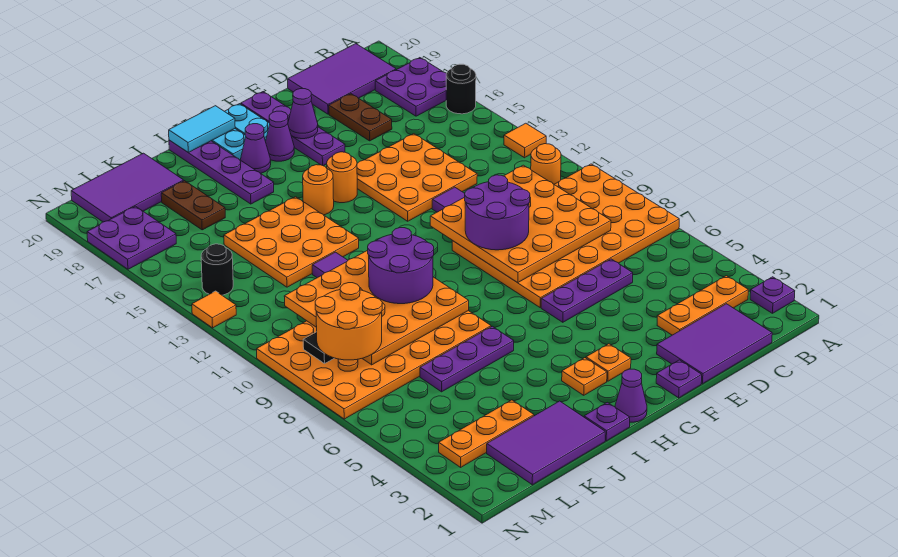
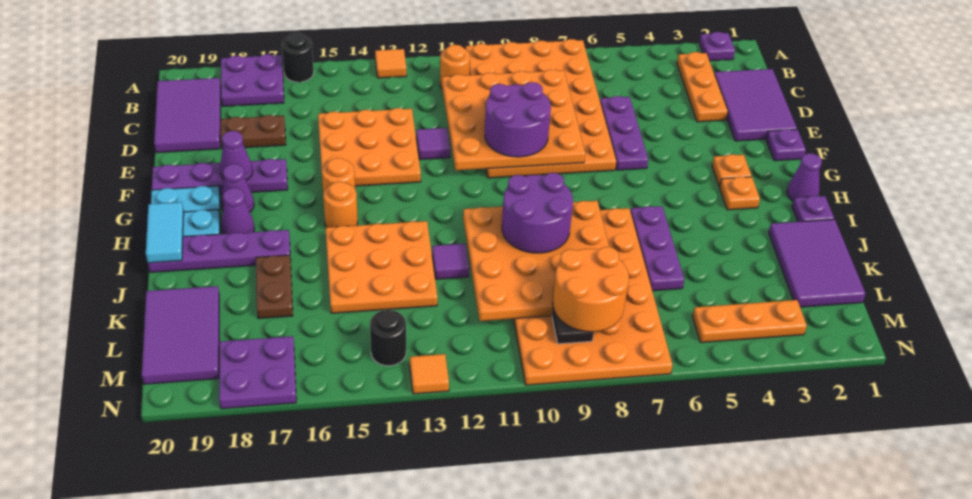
orange 1x3 plate [439,400,534,467] -> orange 1x3 plate turned to [693,300,807,343]
brown 1x2 plate [161,181,225,230] -> brown 1x2 plate turned to [256,255,293,319]

